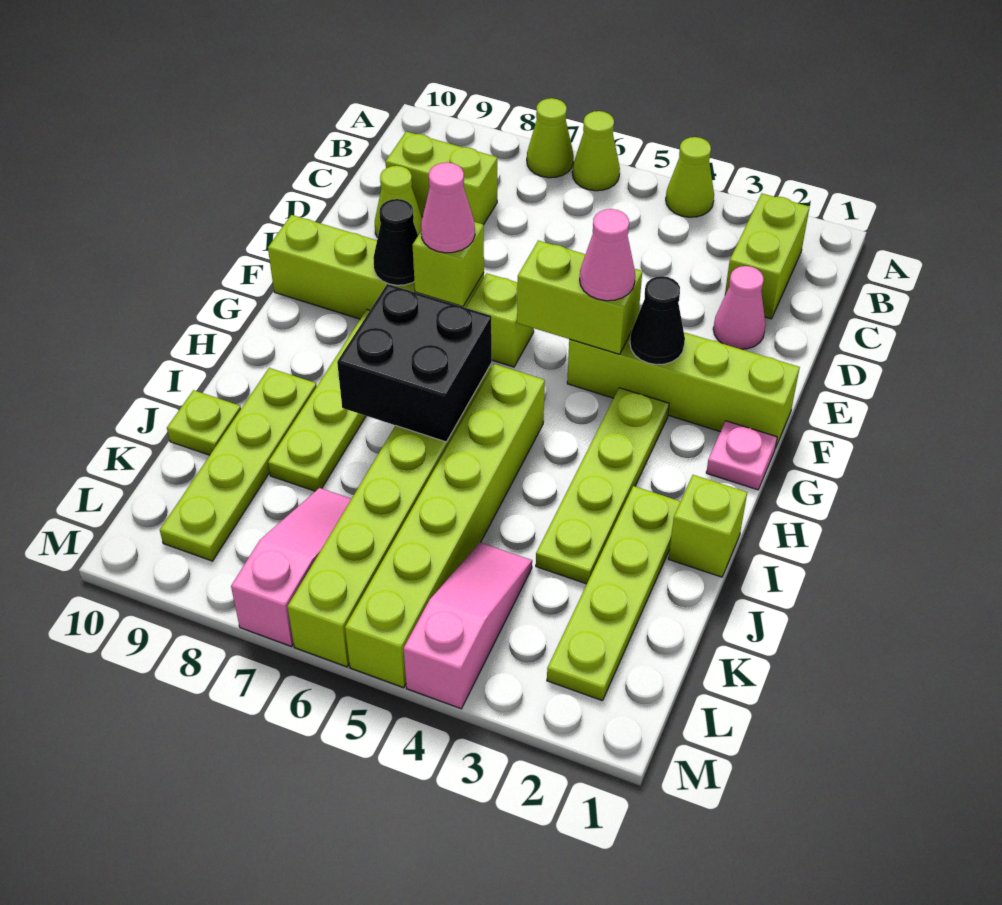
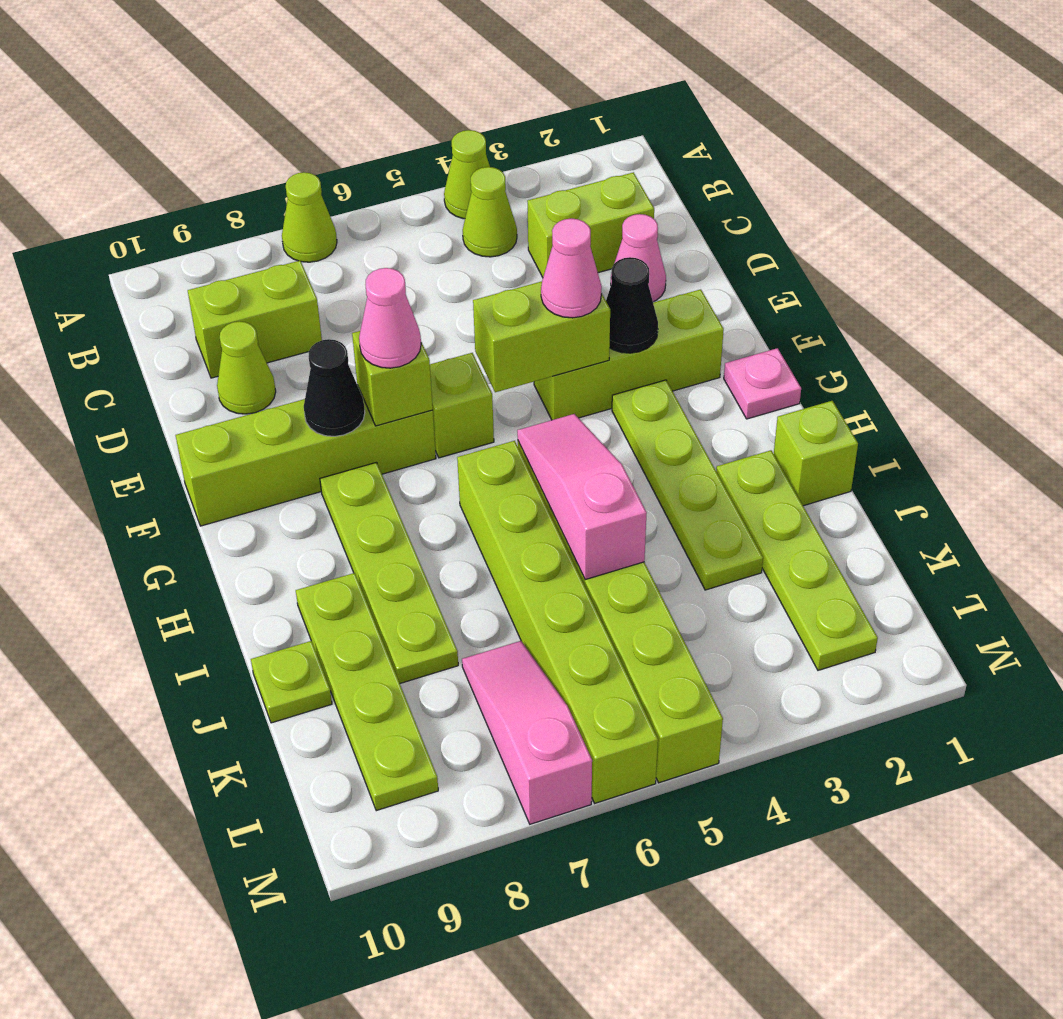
lime 1x1 cone [572,111,620,191] -> lime 1x1 cone moved to [463,167,517,257]
lime 1x2 brick [725,194,810,319] -> lime 1x2 brick turned to [527,172,654,277]
lime 1x4 brick [567,332,800,448] -> lime 1x3 brick [534,289,724,420]
black 2x2 brick [337,284,492,442] -> none
pink 1x3 slope [404,543,532,709] -> pink 1x3 slope moved to [517,414,647,580]

